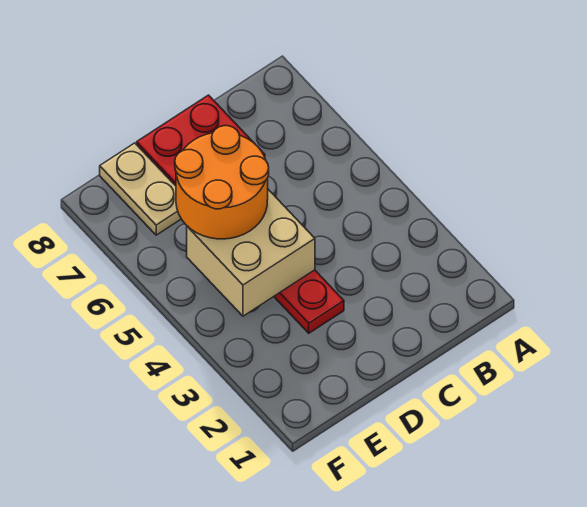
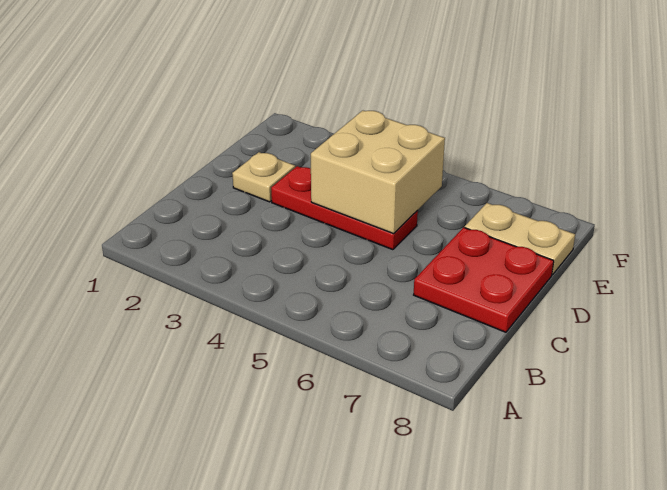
none -> tan 1x1 plate [232,152,295,202]
orange 2x2 round brick [175,126,269,239] -> none

